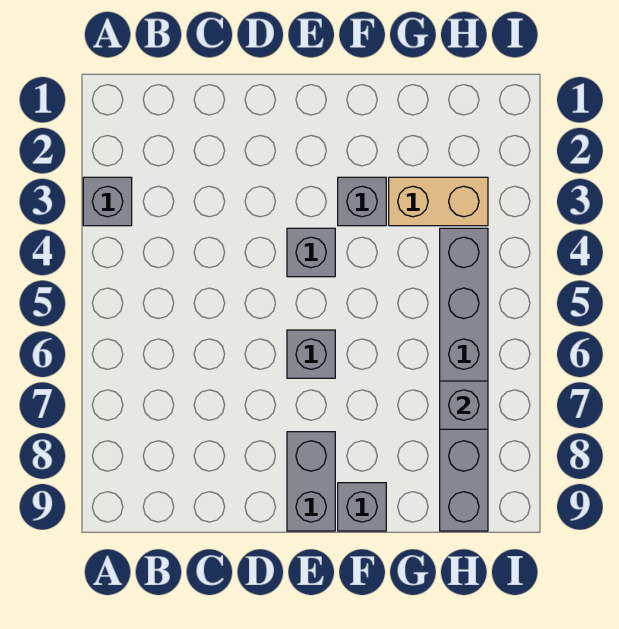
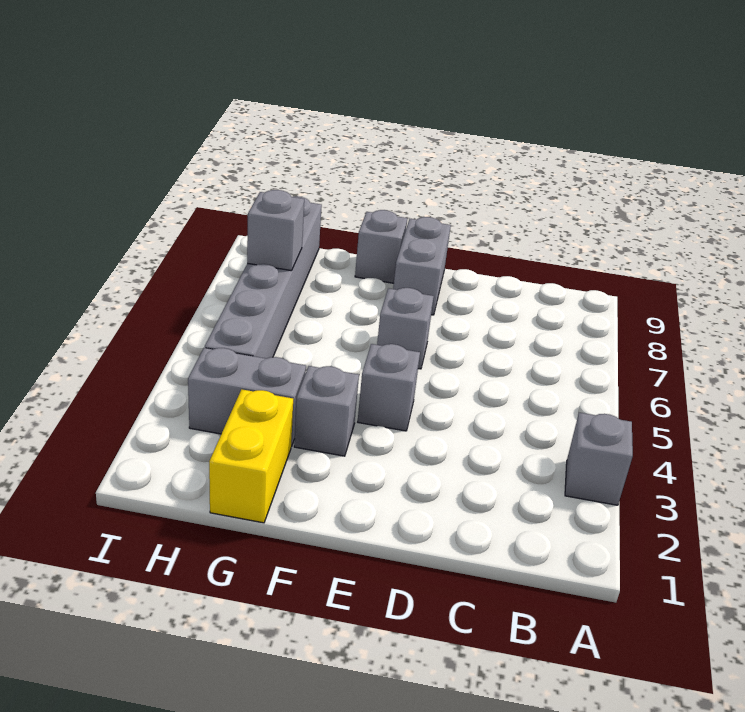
none -> yellow 1x2 brick [209,389,293,523]
tan 1x2 brick [389,177,488,226] -> grey 1x2 brick [188,348,306,446]

